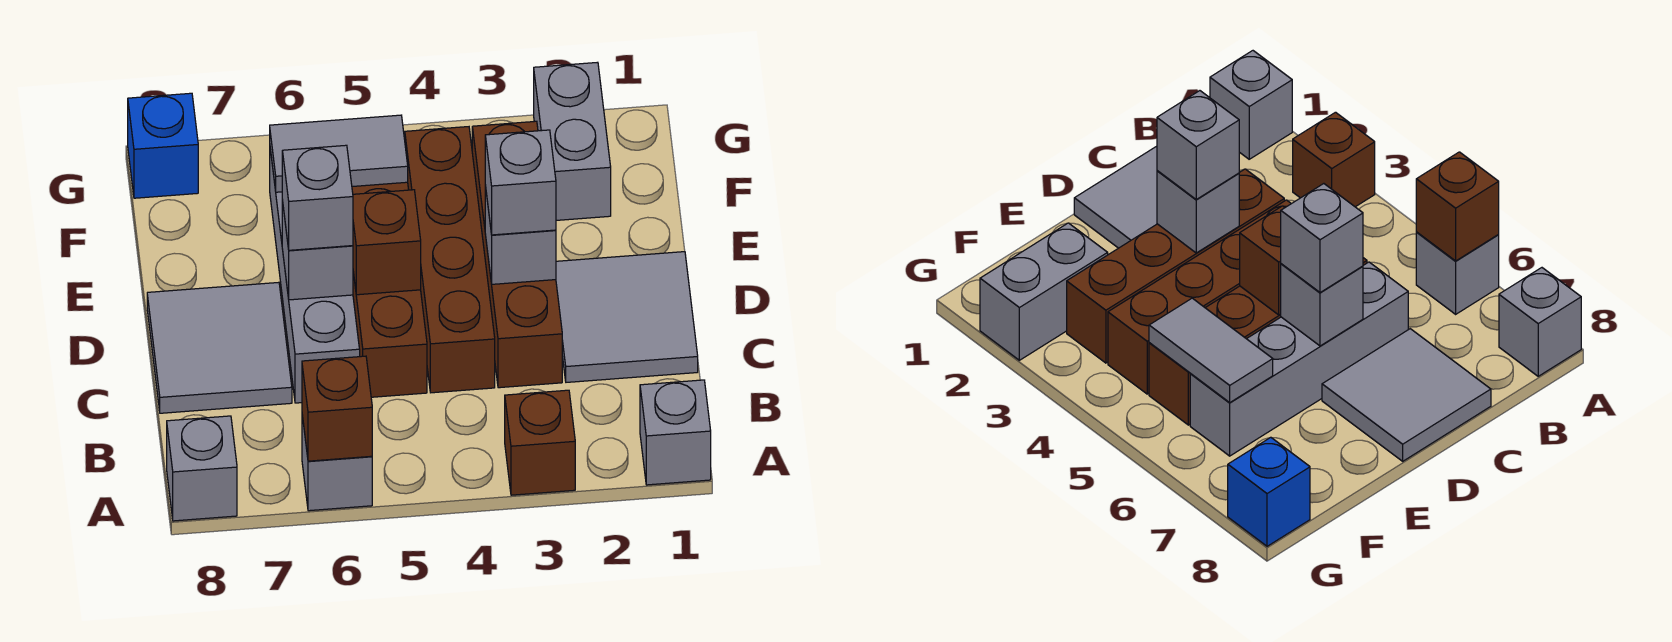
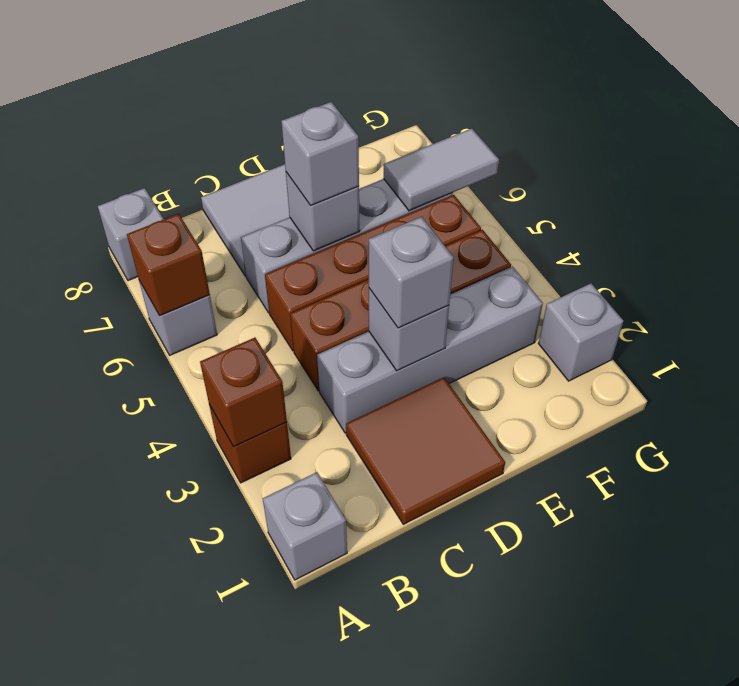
grey 2x2 tile [556,252,698,382] -> brown 2x2 tile [346,377,505,524]
brown 1x4 brick [472,121,562,388] -> grey 1x4 brick [317,266,543,433]
brown 1x1 brick [353,190,421,295] -> brown 1x1 brick moved to [200,338,287,447]
grey 1x2 brick [534,62,611,220] -> grey 1x1 brick [539,283,624,381]
grey 1x2 tile [270,115,408,192] -> grey 1x2 tile turned to [384,128,499,211]
blue 1x1 brick [128,93,198,198] -> none

